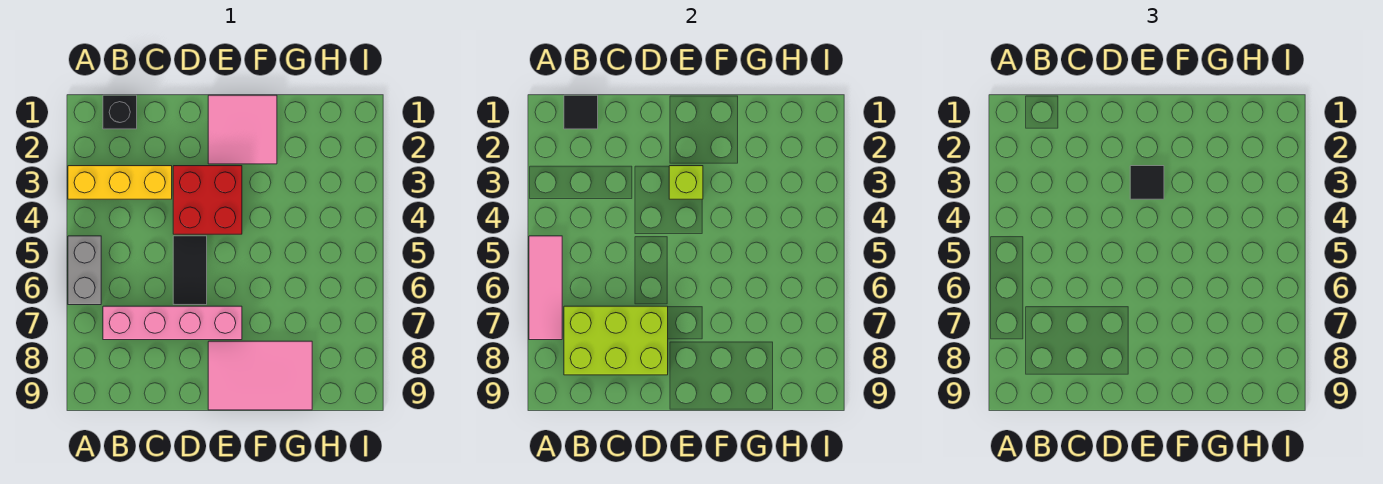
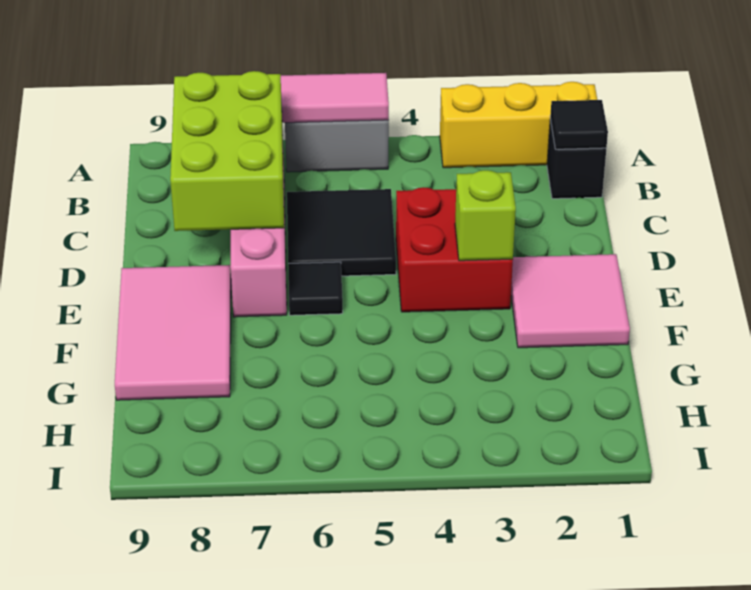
yellow 1x3 brick [68,166,172,199] -> yellow 1x3 brick turned to [440,82,597,168]
black 1x2 tile [173,236,207,305] -> black 2x2 tile [287,189,396,276]
black 1x1 tile [1130,166,1164,199] -> black 1x1 tile moved to [288,262,343,315]

